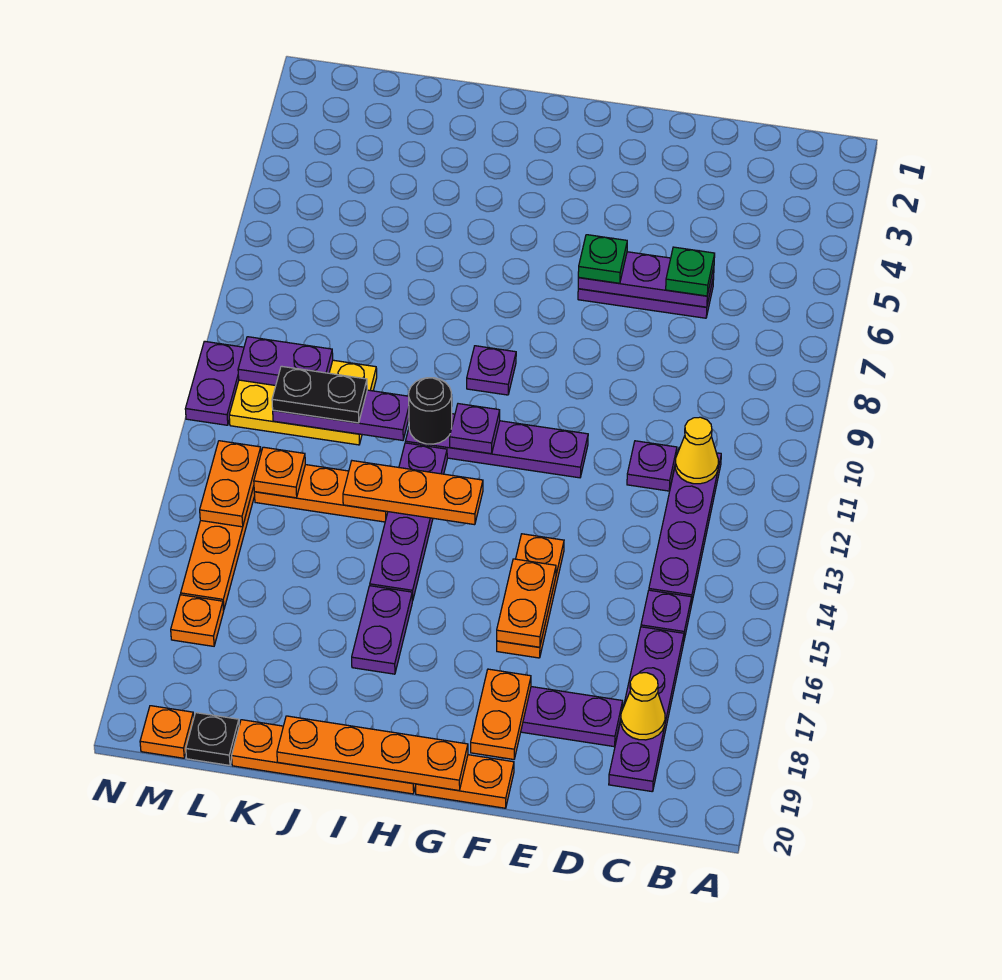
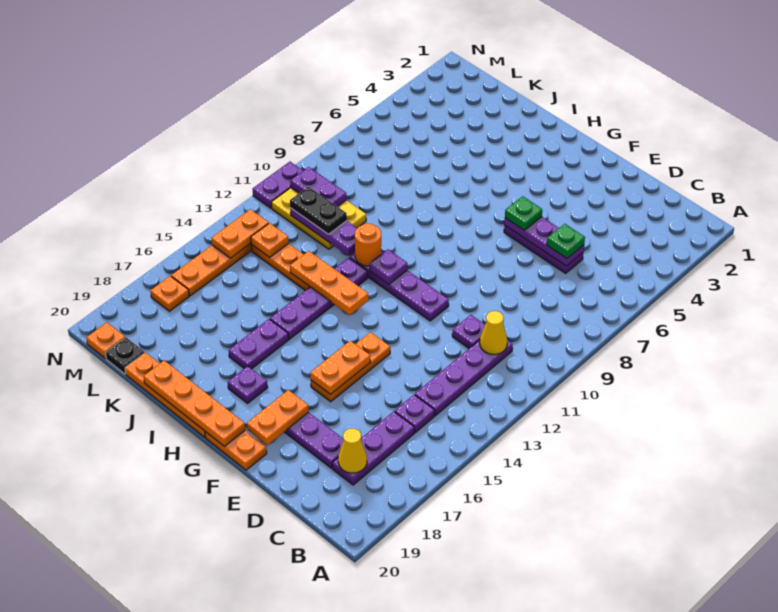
purple 1x4 plate [609,627,684,792] -> purple 1x3 plate [332,412,414,485]
purple 1x1 plate [467,346,516,395] -> purple 1x1 plate moved to [228,366,268,403]
black 1x1 round brick [408,378,452,444] -> orange 1x1 round brick [355,224,381,266]

